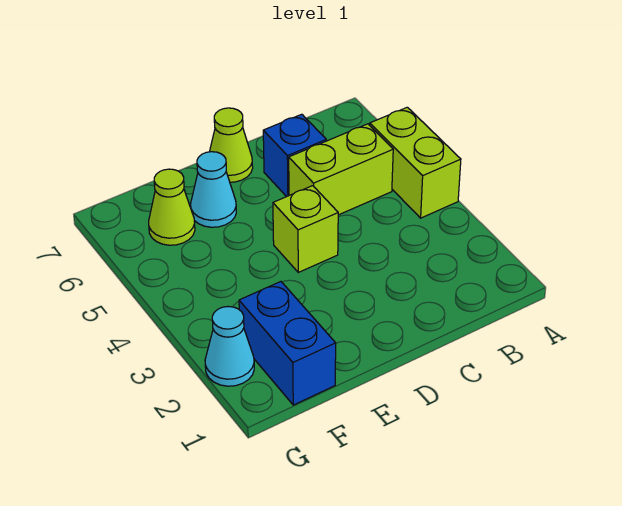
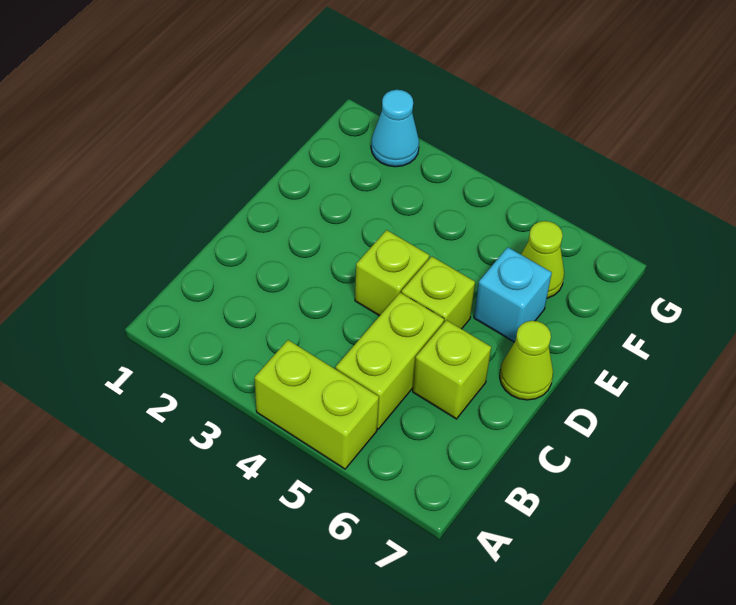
blue 1x1 brick [263,114,326,197] -> lime 1x1 brick [413,320,491,419]
none -> lime 1x1 brick [401,256,475,329]
cyan 1x1 cone [191,152,236,227] -> cyan 1x1 brick [474,247,552,342]
blue 1x2 brick [239,282,336,405] -> none

